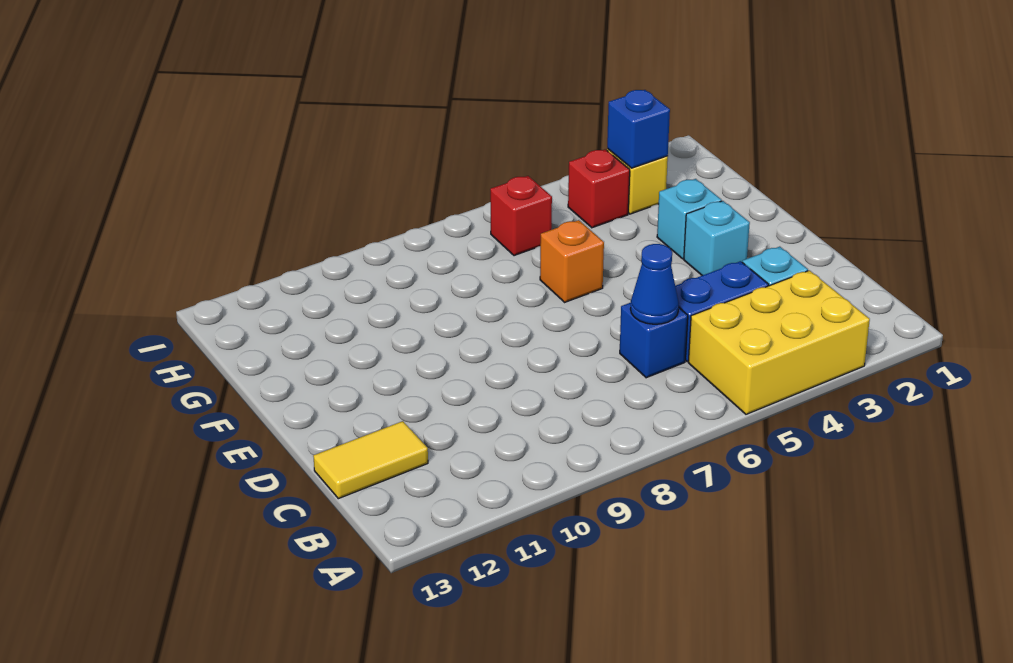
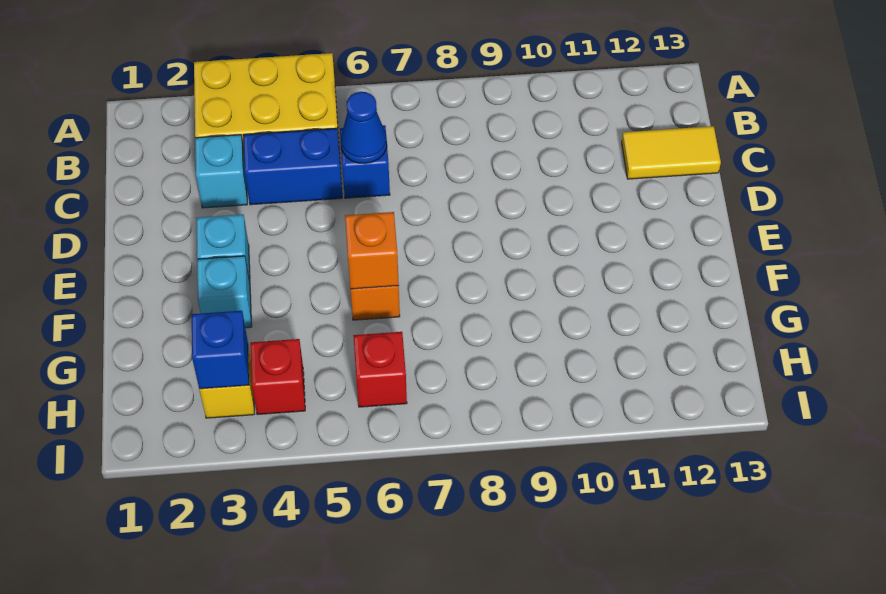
none -> orange 1x1 brick [345,212,399,289]

